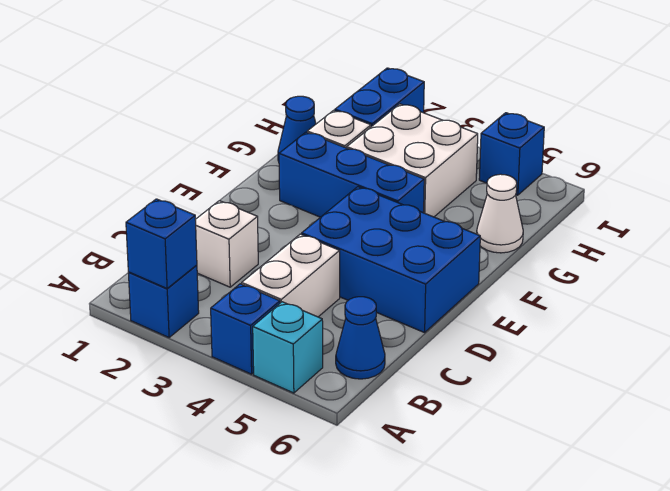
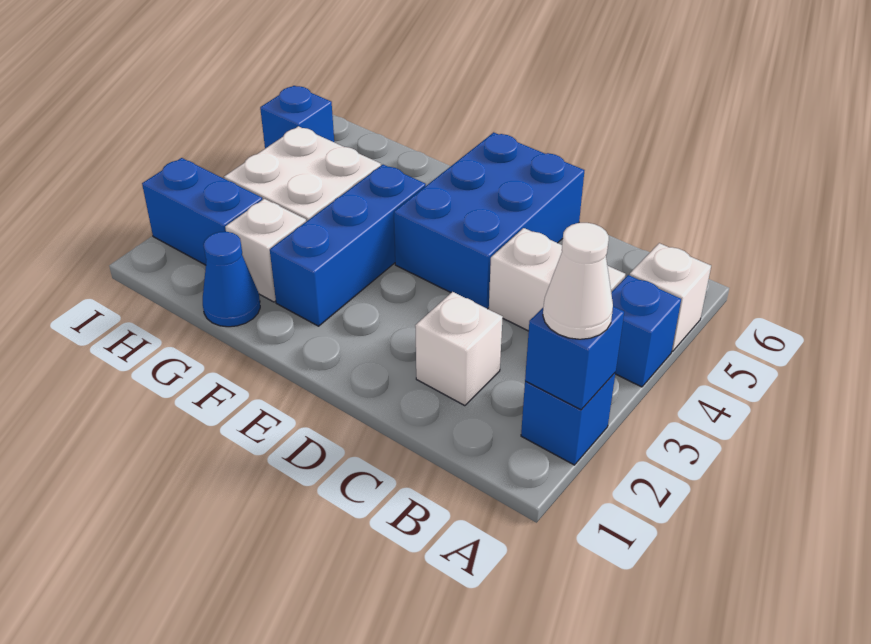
cyan 1x1 brick [253,302,323,393] -> white 1x1 brick [630,243,711,351]
blue 1x1 cone [336,297,385,379] -> none
white 1x1 cone [477,174,523,253] -> white 1x1 cone moved to [543,223,613,339]

